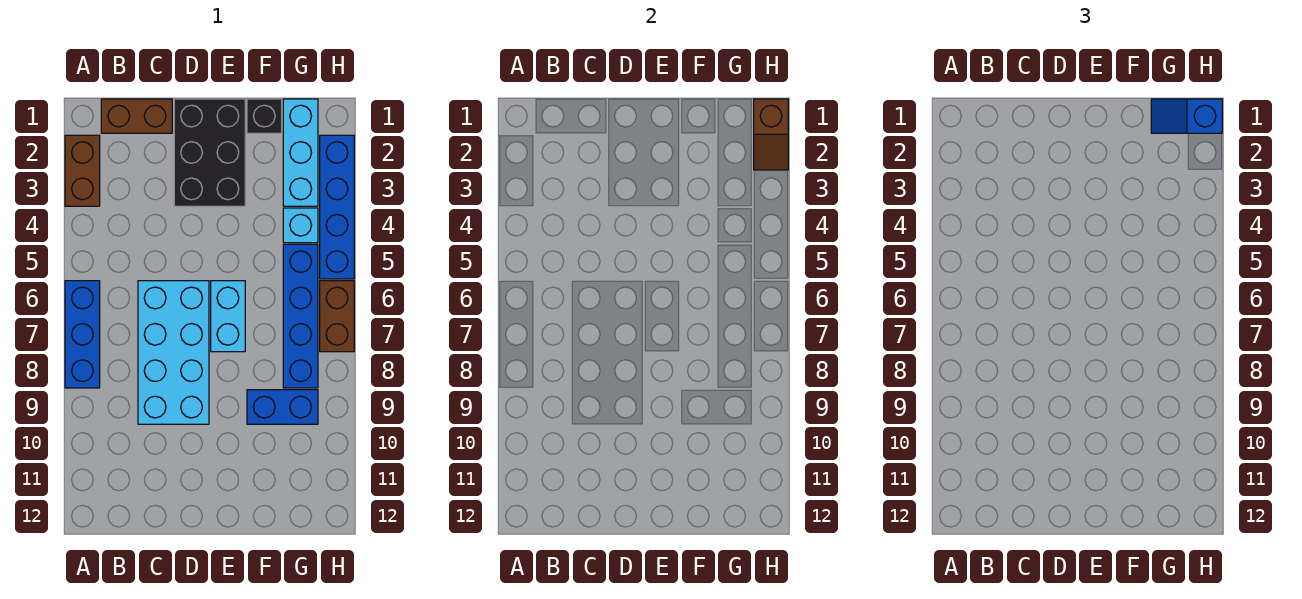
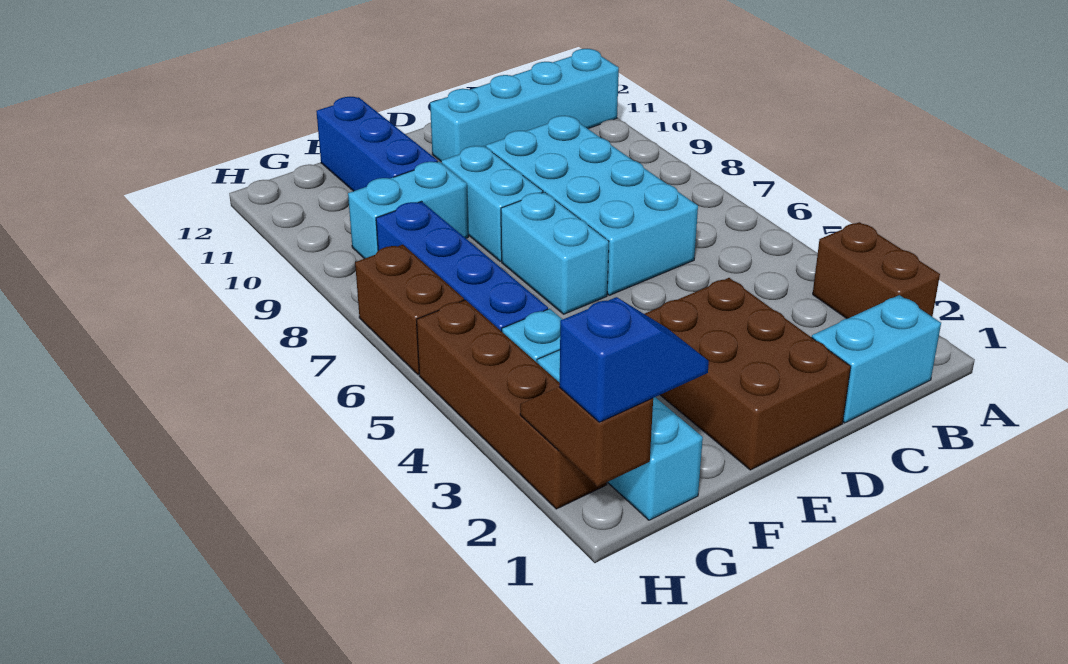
blue 1x3 brick [65,281,100,388] -> blue 1x3 brick moved to [316,97,438,191]
none -> cyan 1x4 brick [430,49,619,161]
brown 1x2 brick [101,99,172,133] -> cyan 1x2 brick [812,295,941,423]
black 2x3 brick [174,99,245,206] -> brown 2x3 brick [645,278,851,470]
none -> cyan 1x2 brick [441,146,543,261]
black 1x1 brick [247,99,282,133] -> none
blue 1x2 brick [247,390,318,424] -> cyan 1x2 brick [348,162,468,259]
blue 1x4 brick [320,135,354,279] -> brown 1x4 brick [417,300,607,509]

